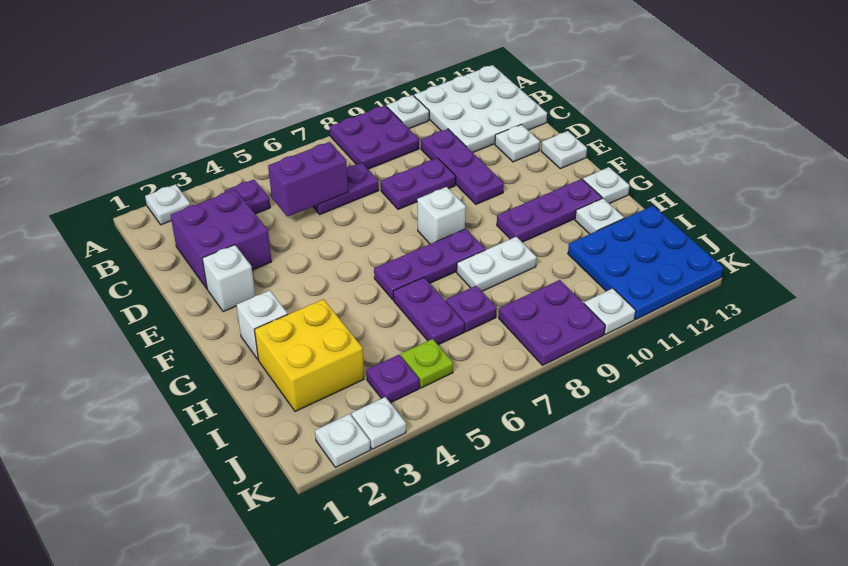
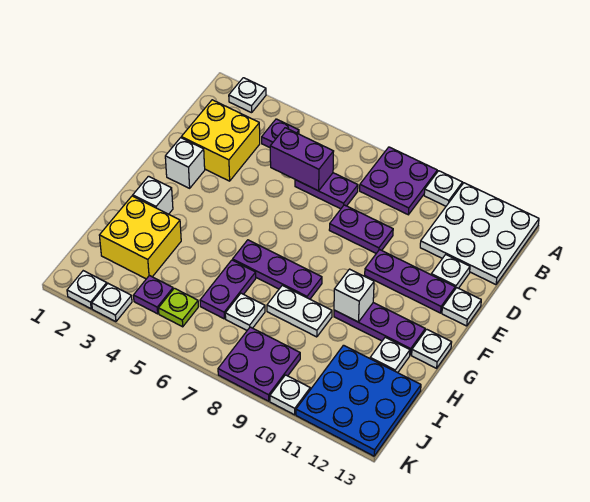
purple 2x2 brick [170,190,272,289] -> yellow 2x2 brick [181,100,260,181]
purple 1x3 plate [421,129,504,204] -> purple 1x3 plate turned to [365,250,455,313]
white 1x1 brick [417,187,466,244] -> white 1x1 brick moved to [334,269,374,322]
purple 1x1 plate [446,286,497,332] -> white 1x1 plate [225,293,265,330]

